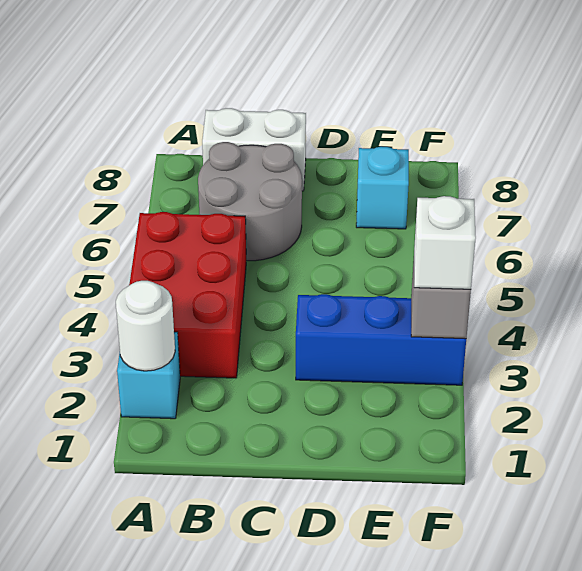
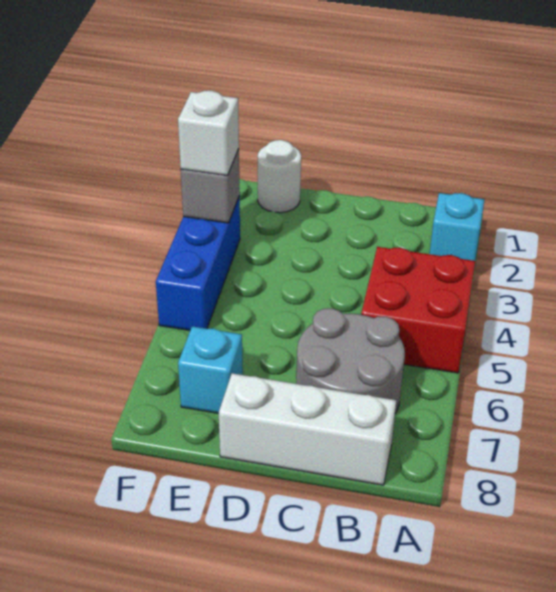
white 1x1 round brick [116,281,175,371] -> white 1x1 round brick moved to [258,140,301,213]
red 2x3 brick [129,212,246,378] -> red 2x2 brick [361,247,475,373]
white 1x2 brick [202,108,306,191] -> white 1x3 brick [219,373,396,485]
blue 1x3 brick [296,294,466,385] -> blue 1x3 brick turned to [156,196,240,330]

